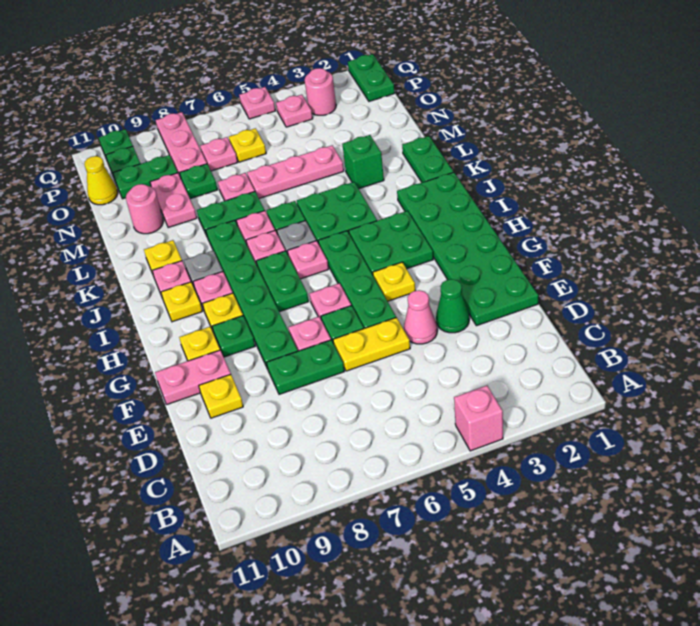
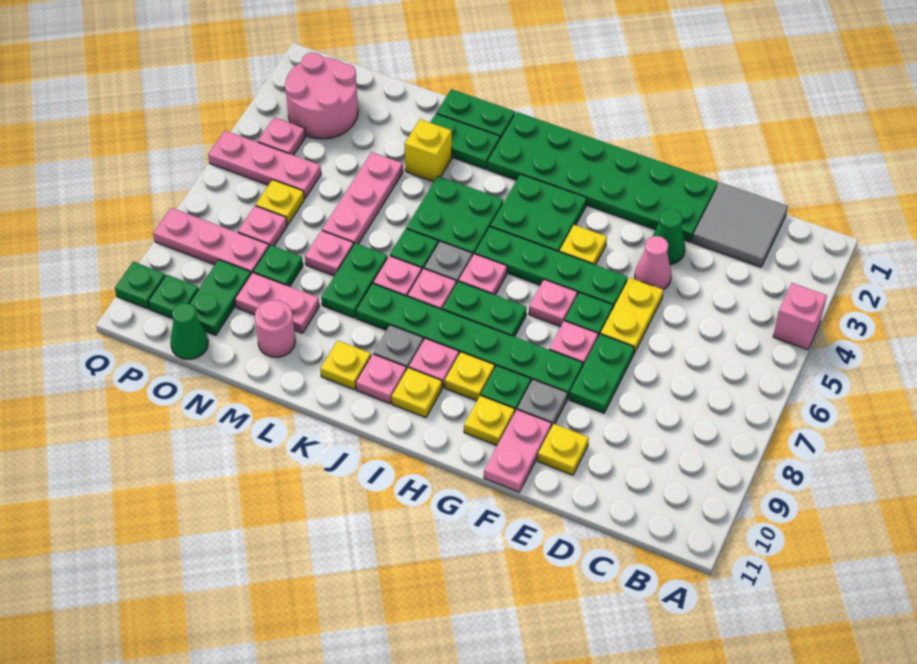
none -> grey 2x2 tile [692,182,788,267]
none -> grey 1x1 plate [517,379,567,427]
green 1x1 brick [342,135,384,189] -> yellow 1x1 brick [405,119,452,182]
yellow 1x1 cone [84,156,118,205] -> green 1x1 cone [170,303,208,359]
green 1x2 plate [348,54,395,101] -> green 1x2 plate moved to [430,114,500,169]
pink 1x1 round brick [305,68,336,115] -> pink 2x2 round brick [285,52,358,139]
pink 1x1 plate [239,87,275,119] -> pink 1x3 plate [208,131,321,199]

